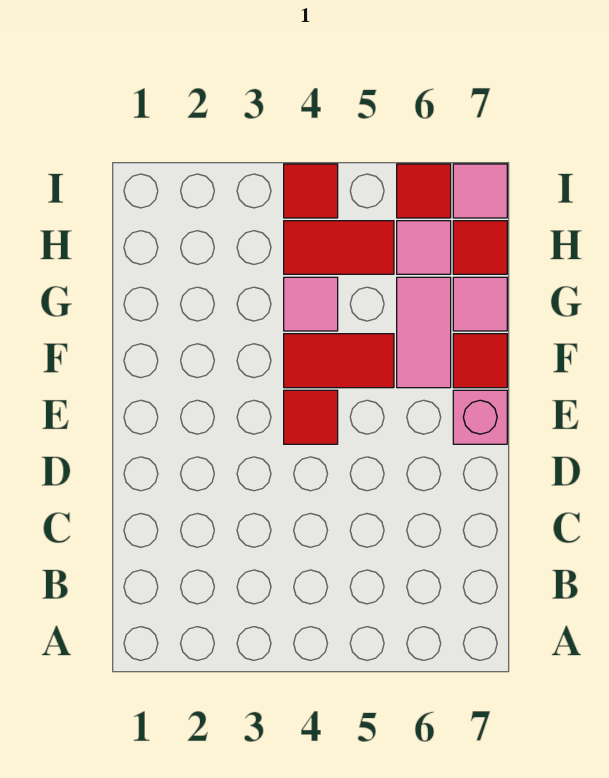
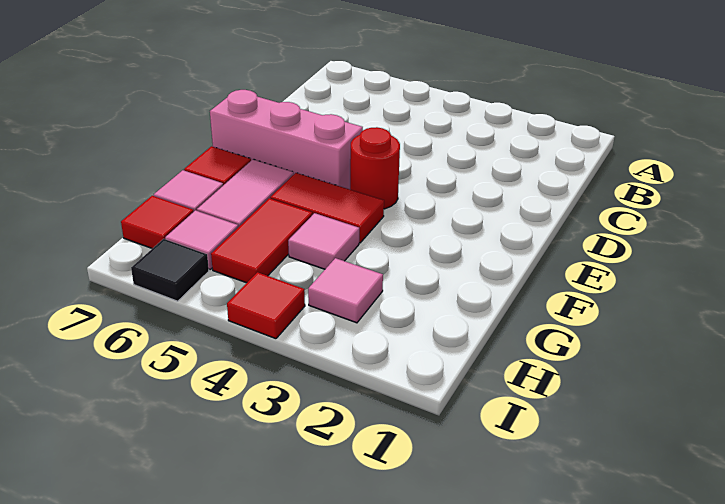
red 1x1 tile [284,390,338,444] -> red 1x1 round brick [350,127,400,209]
pink 1x1 brick [453,390,507,444] -> pink 1x3 brick [210,90,363,189]
red 1x2 tile [284,221,394,274] -> red 1x2 tile turned to [211,198,312,283]
red 1x1 tile [397,164,451,218] -> black 1x1 tile [131,239,209,301]
pink 1x1 tile [453,164,507,218] -> pink 1x1 tile moved to [308,258,383,323]

